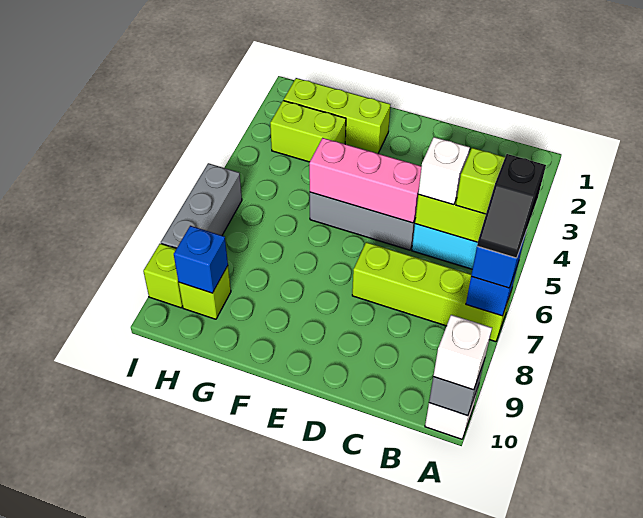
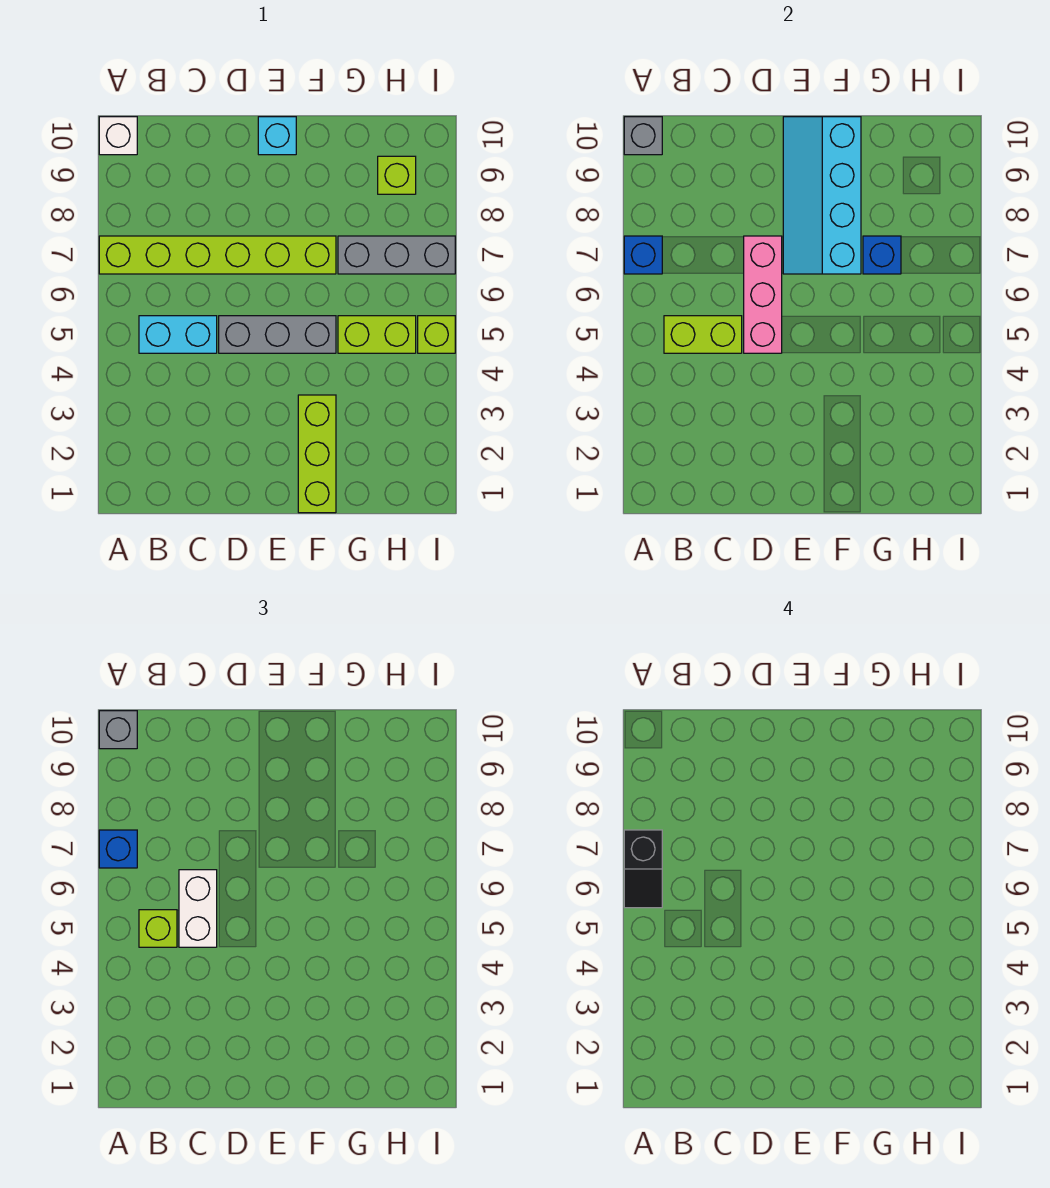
black 1x2 slope [477,154,546,258] -> black 1x2 slope turned to [624,830,662,908]
lime 1x4 brick [352,242,512,342] -> lime 1x6 brick [99,236,336,274]
white 1x1 brick [433,315,492,390] -> grey 1x1 brick [99,711,137,749]
white 1x1 brick [418,137,470,205] -> white 1x2 brick [179,870,217,947]
pink 1x3 brick [309,138,422,223] -> pink 1x3 brick turned to [744,236,782,353]
none -> cyan 2x4 slope [783,117,861,274]
none -> cyan 1x1 brick [258,117,296,155]
lime 1x3 brick [284,78,391,154] -> lime 1x3 brick turned to [298,395,336,513]
lime 1x2 brick [270,100,346,162] -> lime 1x2 brick moved to [338,316,416,353]
blue 1x1 brick [174,226,228,293] -> blue 1x1 brick moved to [863,236,901,274]
grey 1x3 brick [161,163,242,249] -> grey 1x3 brick turned to [338,236,455,274]
lime 1x1 brick [143,244,183,308] -> lime 1x1 brick moved to [418,316,455,353]

